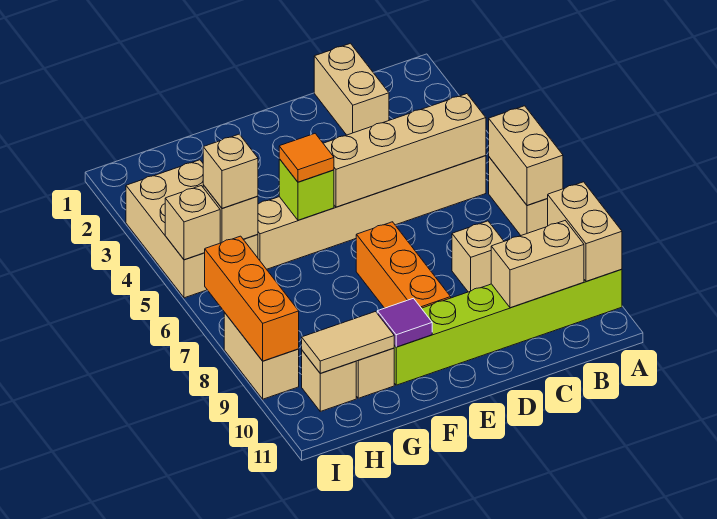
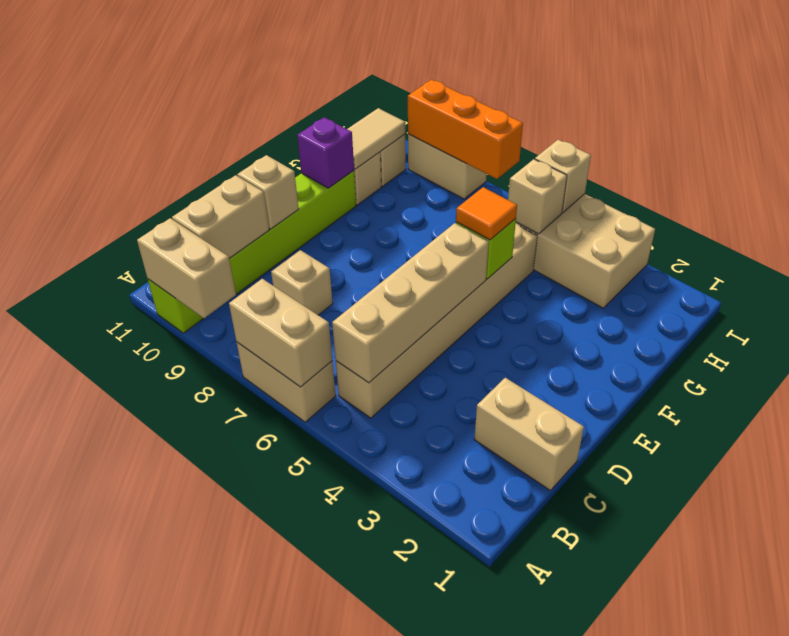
orange 1x3 brick [356,222,451,308] -> none
purple 1x1 tile [377,298,432,347] -> purple 1x1 brick [297,117,354,188]
tan 1x1 brick [203,134,258,208] -> tan 1x1 brick moved to [237,155,299,229]

